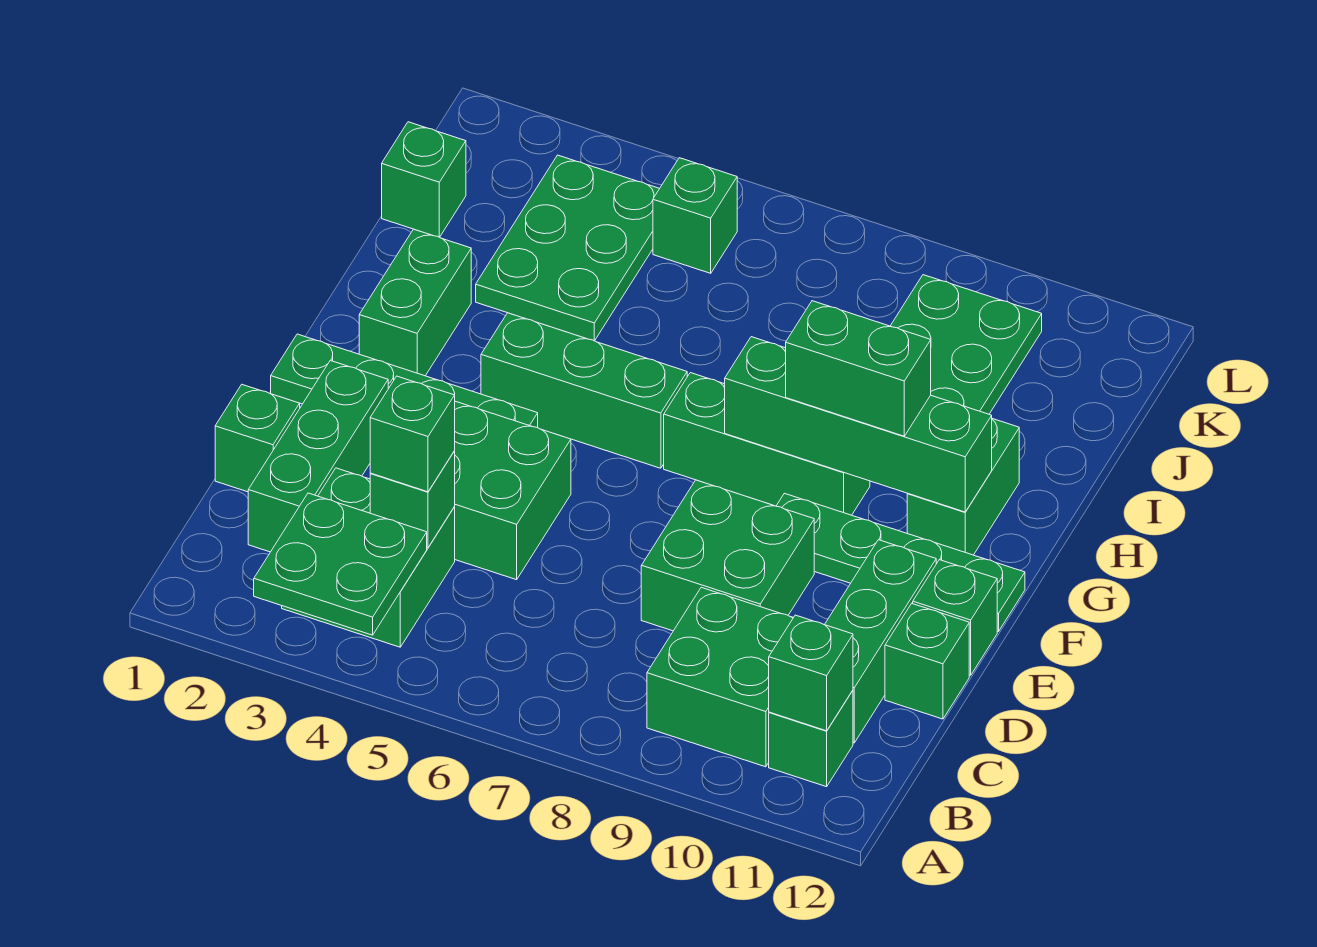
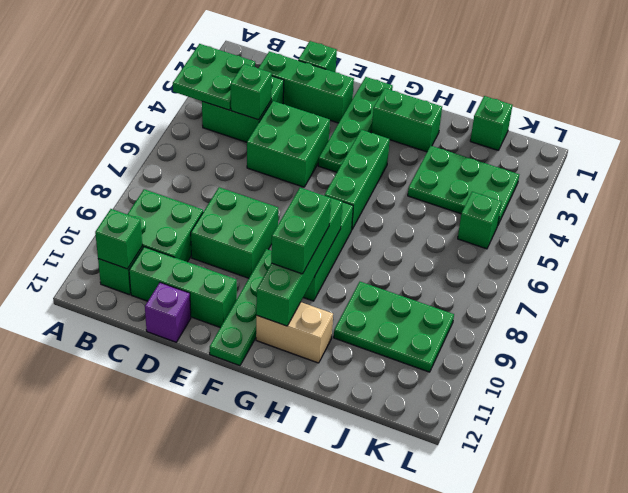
green 1x1 brick [370,376,455,492] -> none
green 1x1 brick [885,604,969,719] -> purple 1x1 brick [145,283,191,342]
green 1x1 brick [913,560,997,675] -> none
green 1x2 brick [907,419,1019,555] -> tan 1x2 brick [256,302,333,363]

